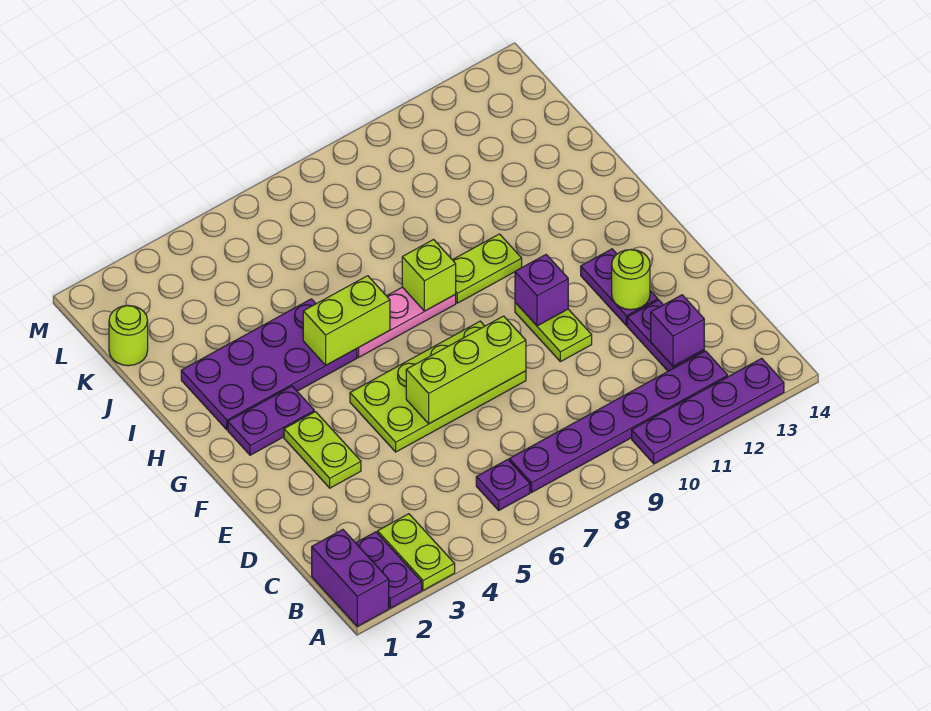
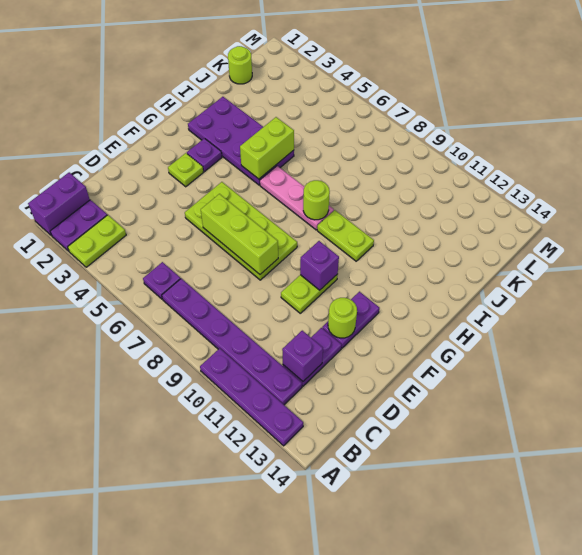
lime 1x2 plate [284,412,361,488] -> lime 1x1 plate [168,153,204,187]
purple 1x2 plate [228,386,314,455] -> purple 1x1 plate [187,138,222,172]
lime 1x2 brick [303,276,390,365] -> lime 1x2 brick turned to [240,117,294,179]
lime 1x1 brick [402,240,456,311] -> lime 1x1 round brick [303,180,330,220]

